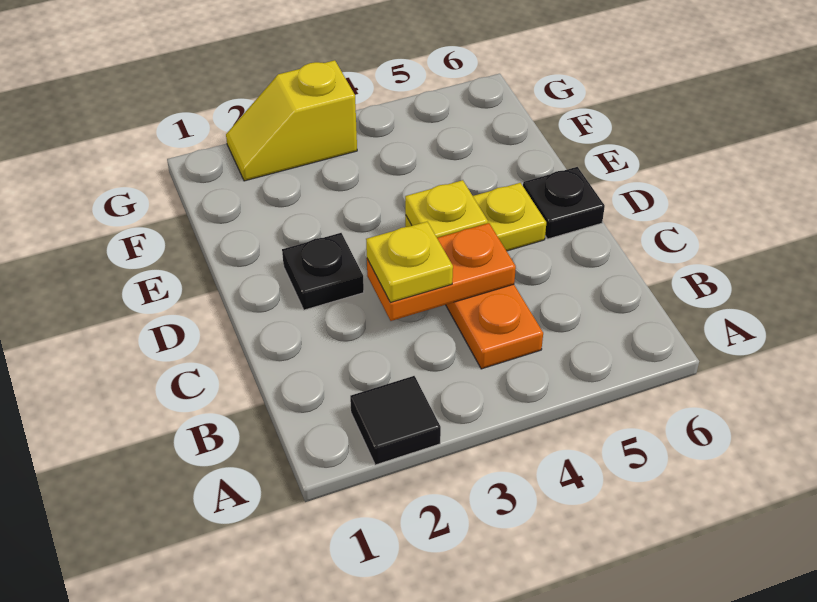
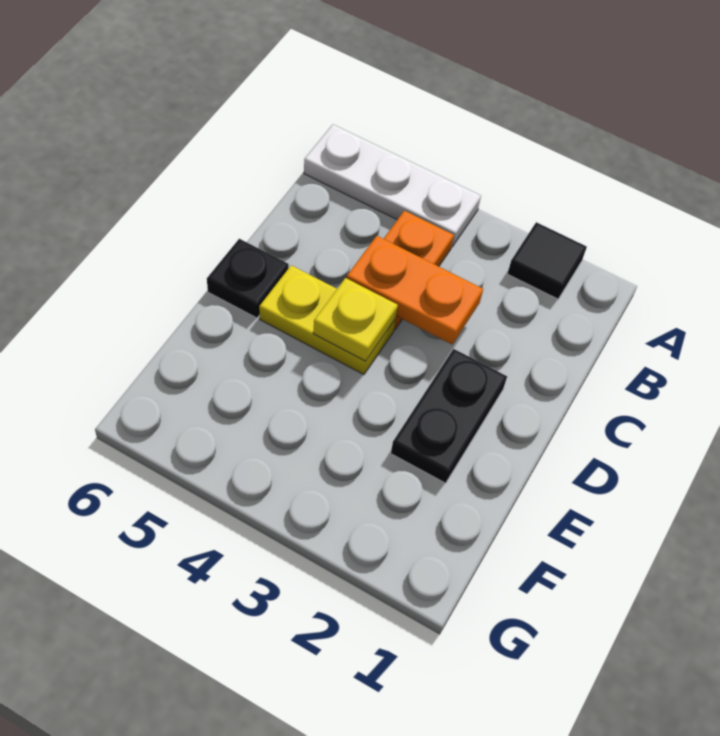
none -> white 1x3 plate [304,124,481,247]
yellow 1x1 plate [366,222,453,302] -> none
black 1x1 plate [282,233,364,310] -> black 1x2 plate [391,349,507,483]
yellow 1x2 slope [226,60,357,181] -> none

